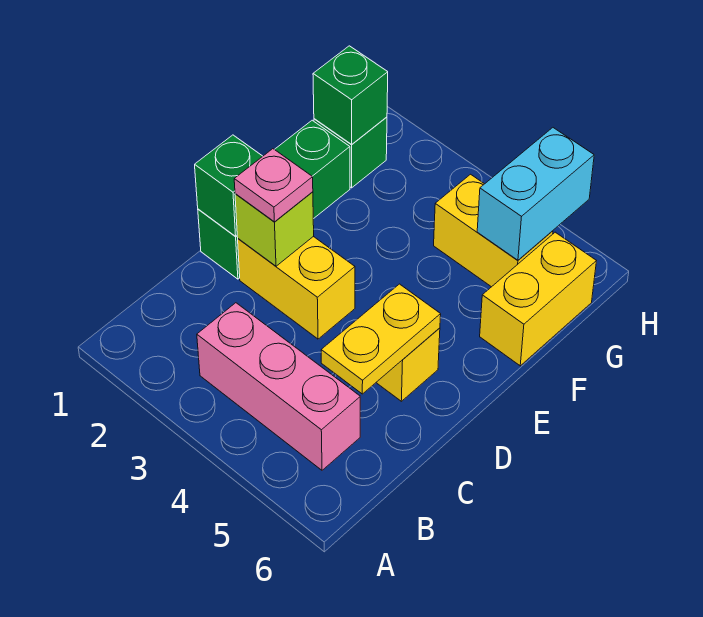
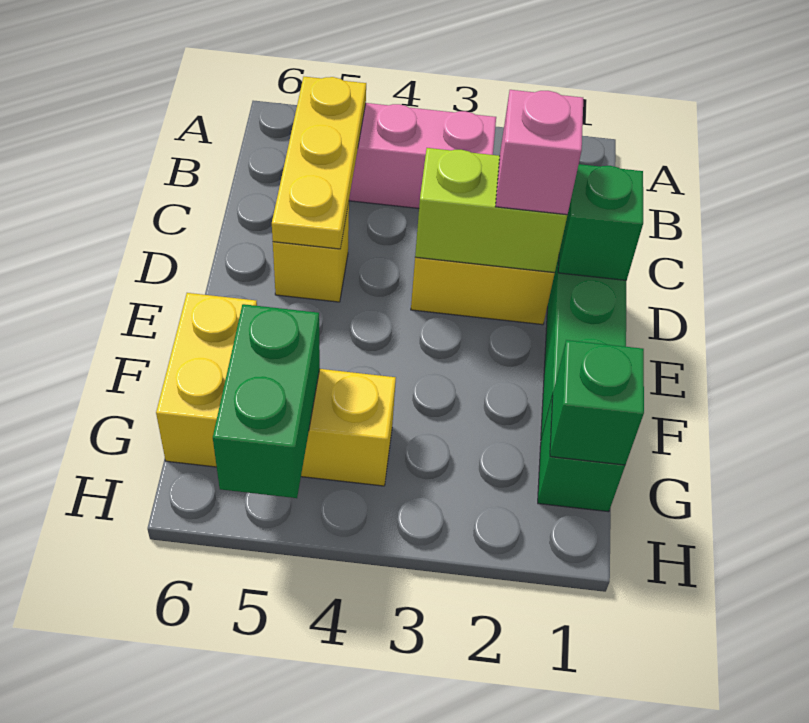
yellow 1x2 plate [321,284,441,394] -> yellow 1x3 plate [272,77,366,249]
lime 1x1 brick [235,192,314,266] -> lime 1x2 brick [415,148,567,273]
pink 1x1 plate [234,149,313,222] -> pink 1x1 brick [495,90,583,215]
cyan 1x2 brick [477,128,594,260] -> green 1x2 brick [213,304,320,498]

